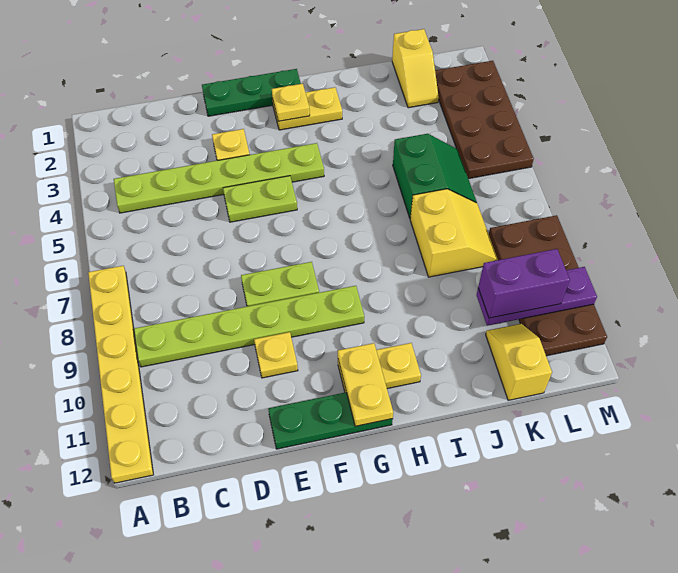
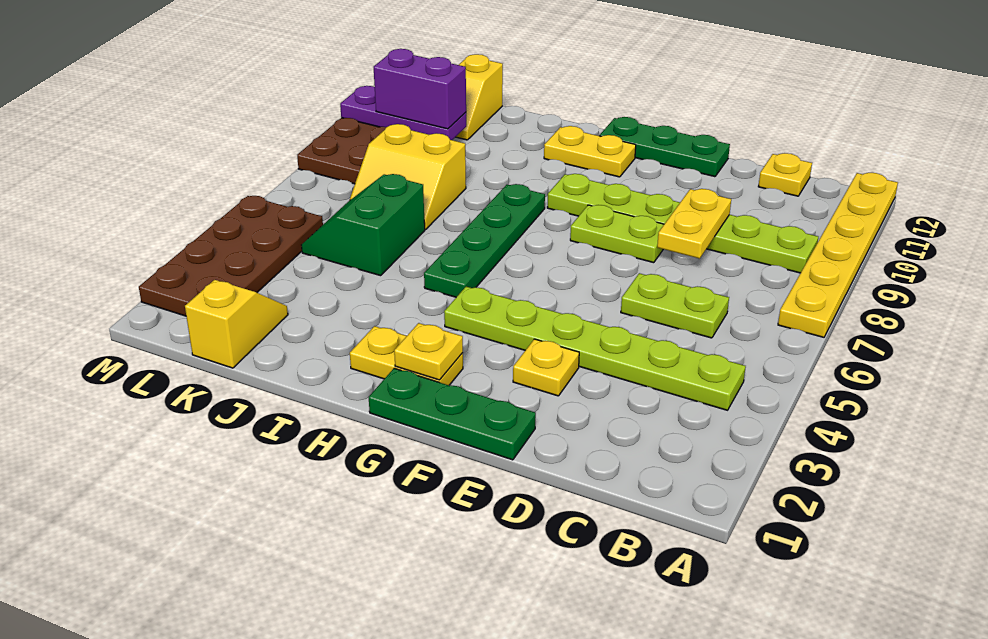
lime 1x2 plate [223,176,297,222] -> lime 1x2 plate moved to [621,273,729,338]
yellow 1x1 plate [254,332,298,378] -> yellow 1x1 plate moved to [758,153,812,196]
yellow 1x2 plate [338,343,393,426] -> yellow 1x2 plate moved to [657,189,731,259]
none -> green 1x4 plate [424,184,545,297]
yellow 2x2 slope [410,189,498,277] -> yellow 2x2 slope turned to [349,124,466,230]

